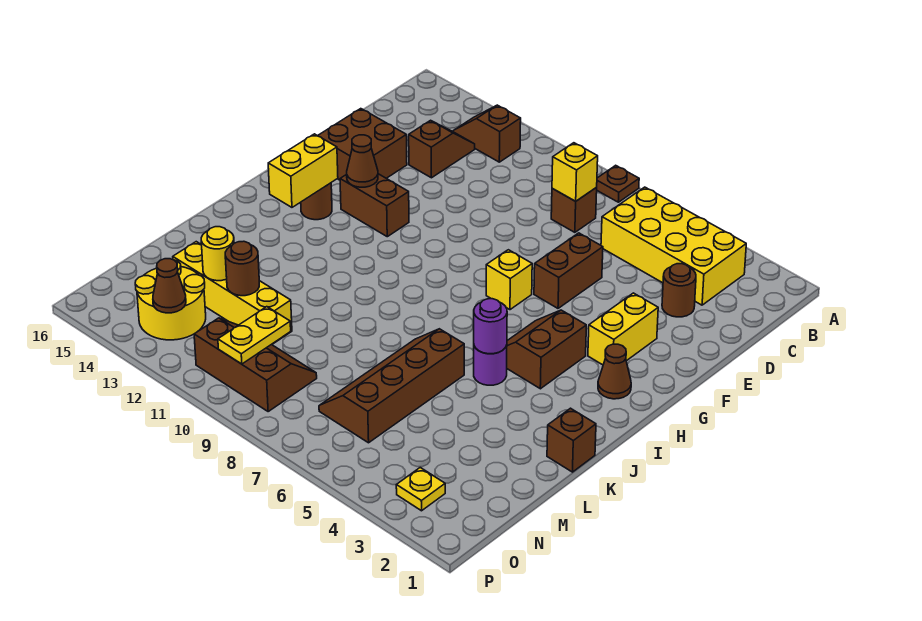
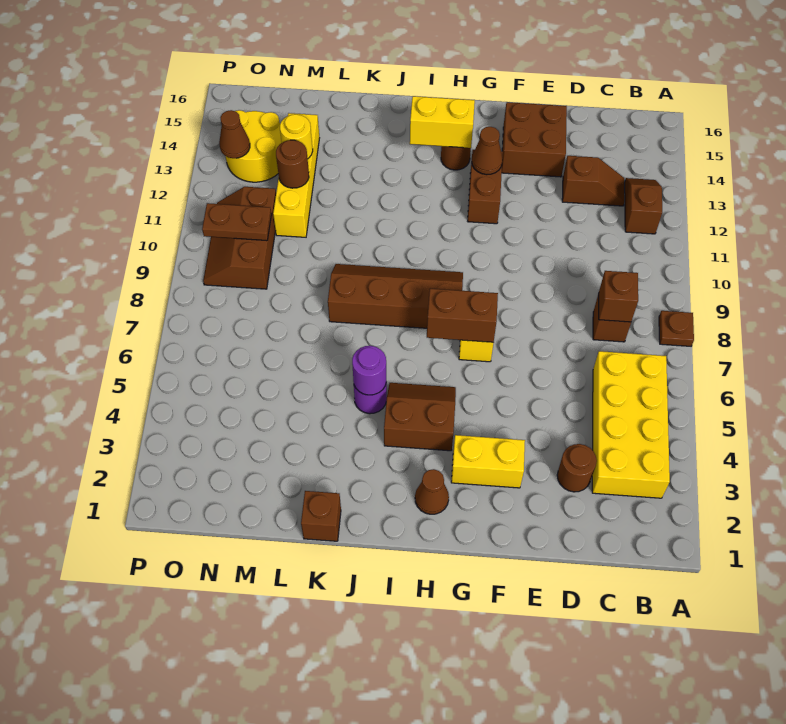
yellow 1x1 brick [552,143,598,201] -> brown 1x1 brick [599,271,638,322]
brown 1x2 brick [534,233,603,308] -> brown 1x2 brick moved to [427,289,498,342]
brown 2x4 slope [319,329,464,443] -> brown 2x4 slope moved to [328,264,463,328]
brown 2x3 slope [194,318,317,411] -> brown 2x3 slope turned to [203,187,276,289]
yellow 1x2 plate [218,307,291,364] -> brown 1x2 plate [202,203,271,241]
yellow 1x1 plate [396,468,445,511] -> none

